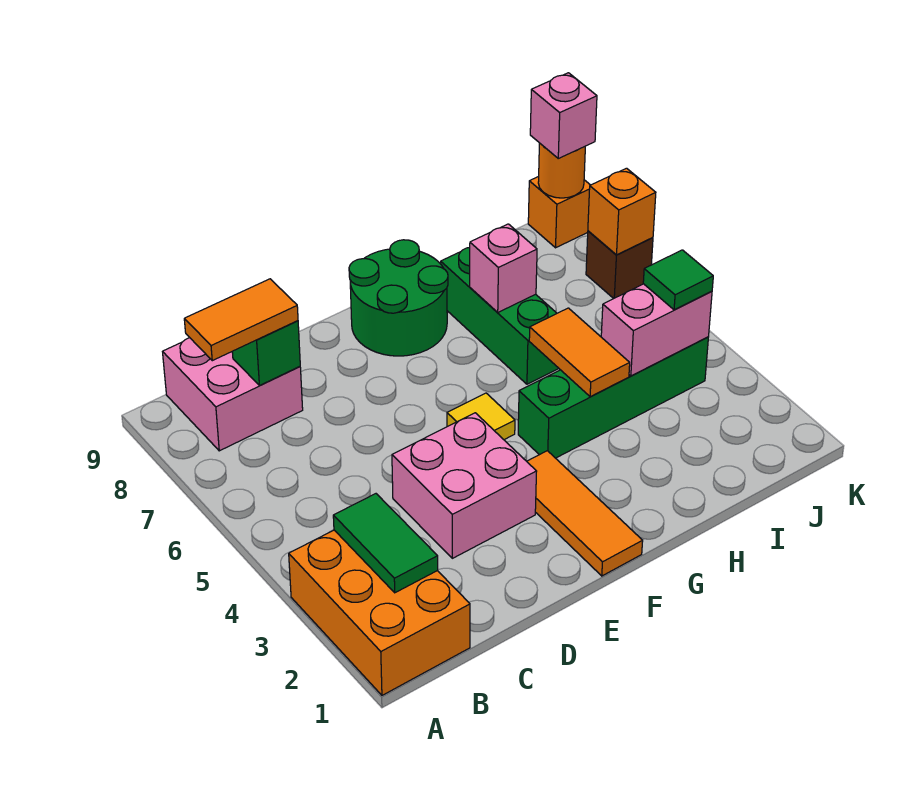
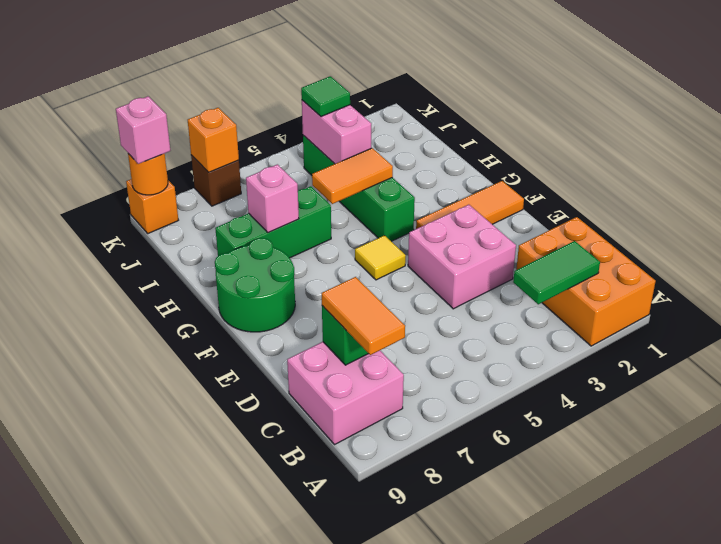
orange 2x3 brick [289,530,470,695] -> orange 2x3 brick turned to [516,217,656,346]

